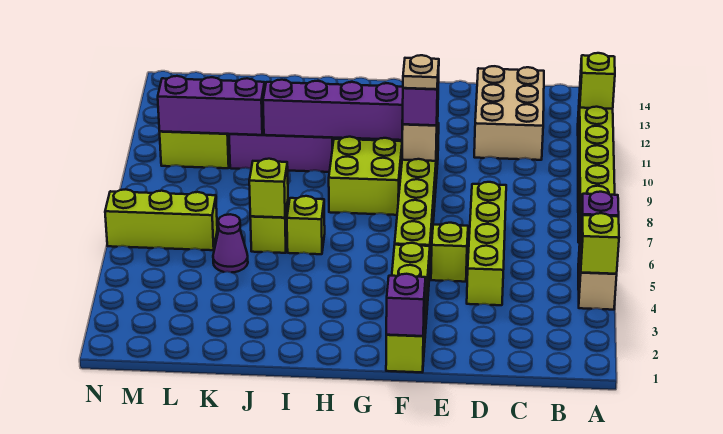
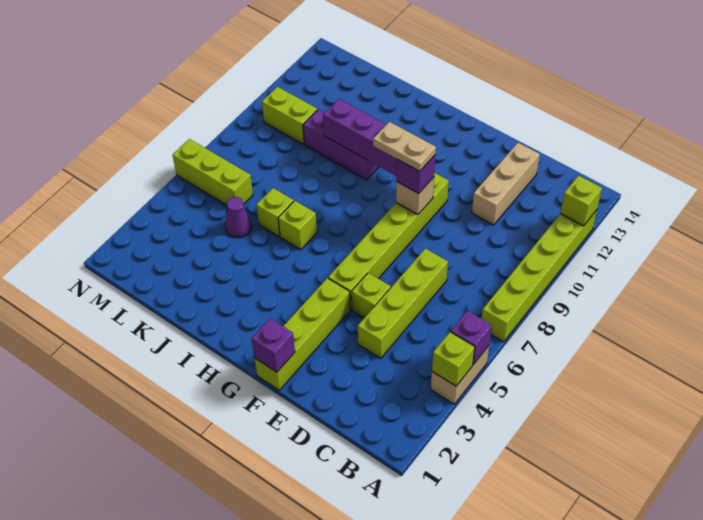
tan 2x3 brick [474,66,544,160] -> tan 1x3 brick [472,143,540,225]
tan 1x1 plate [403,55,439,89] -> tan 1x2 plate [373,122,436,171]
lime 2x2 brick [329,137,402,215] -> none
lime 1x1 brick [249,159,288,218] -> none
purple 1x3 brick [158,76,265,135] -> none

